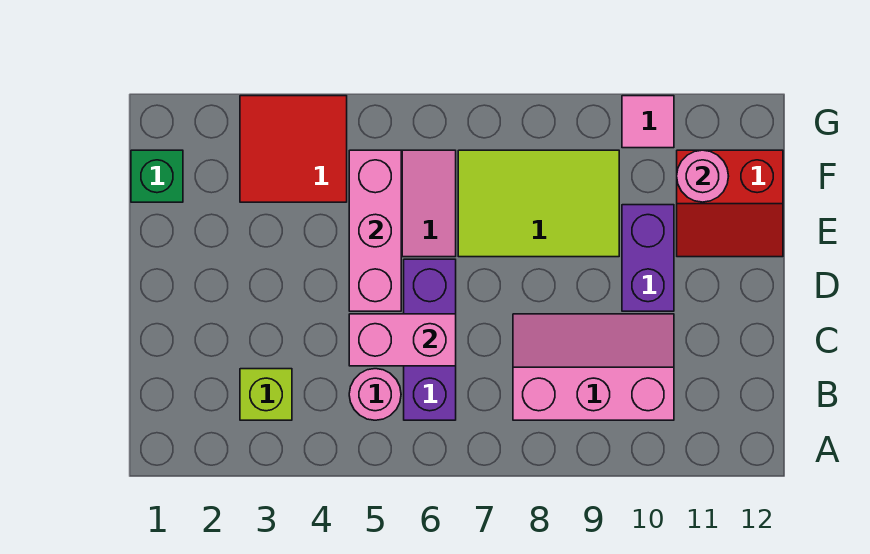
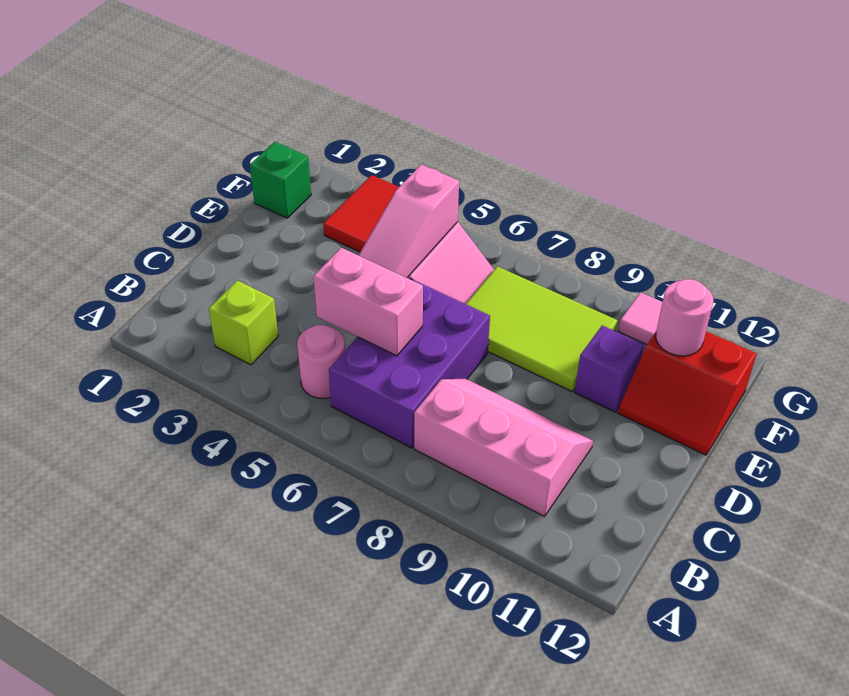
purple 1x3 brick [404,259,456,420] -> purple 2x3 brick [329,279,490,448]
pink 1x3 brick [349,150,401,311] -> pink 1x3 slope [358,165,459,278]
purple 1x2 brick [622,205,674,311] -> purple 1x1 brick [575,326,644,412]

